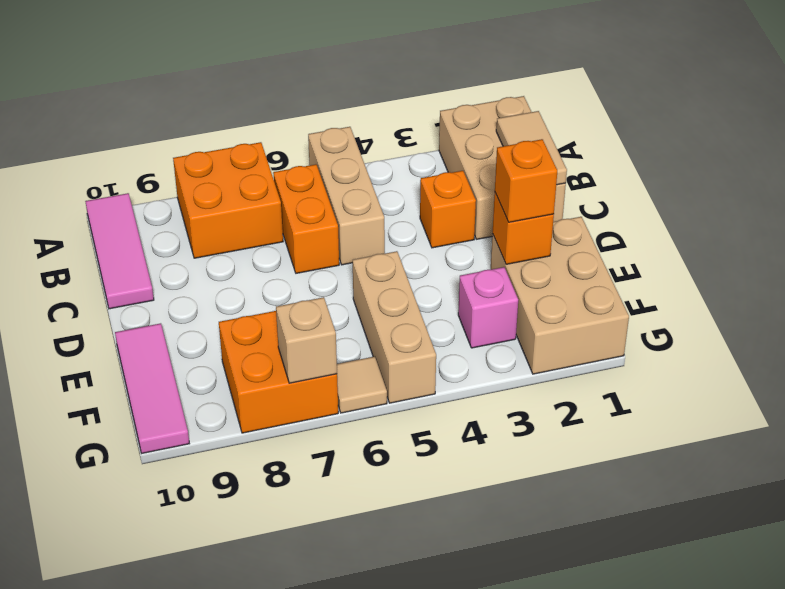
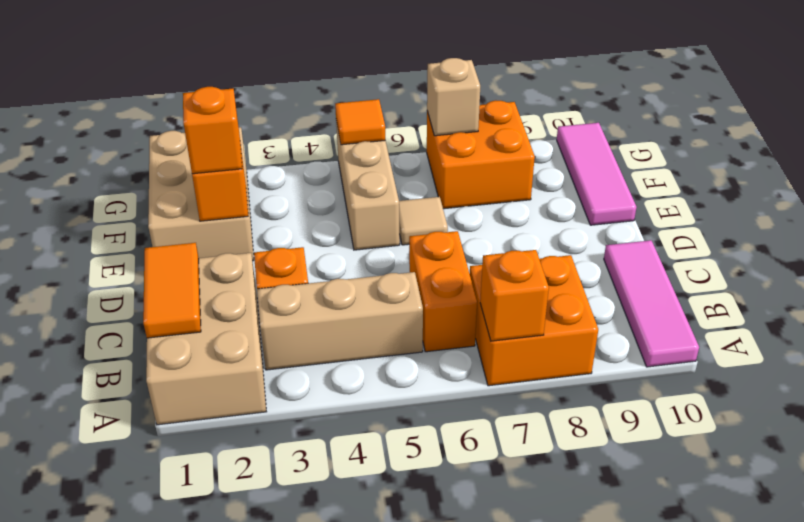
tan 1x3 brick [308,127,385,265] -> tan 1x3 brick turned to [257,272,423,370]
none -> orange 1x1 brick [480,250,549,341]
tan 1x2 tile [496,111,567,185] -> orange 1x2 tile [143,243,201,338]
pink 1x1 brick [458,267,518,348] -> none
none -> orange 1x1 tile [335,99,385,145]
tan 1x1 tile [337,357,387,413] -> tan 1x1 tile moved to [399,197,448,245]

